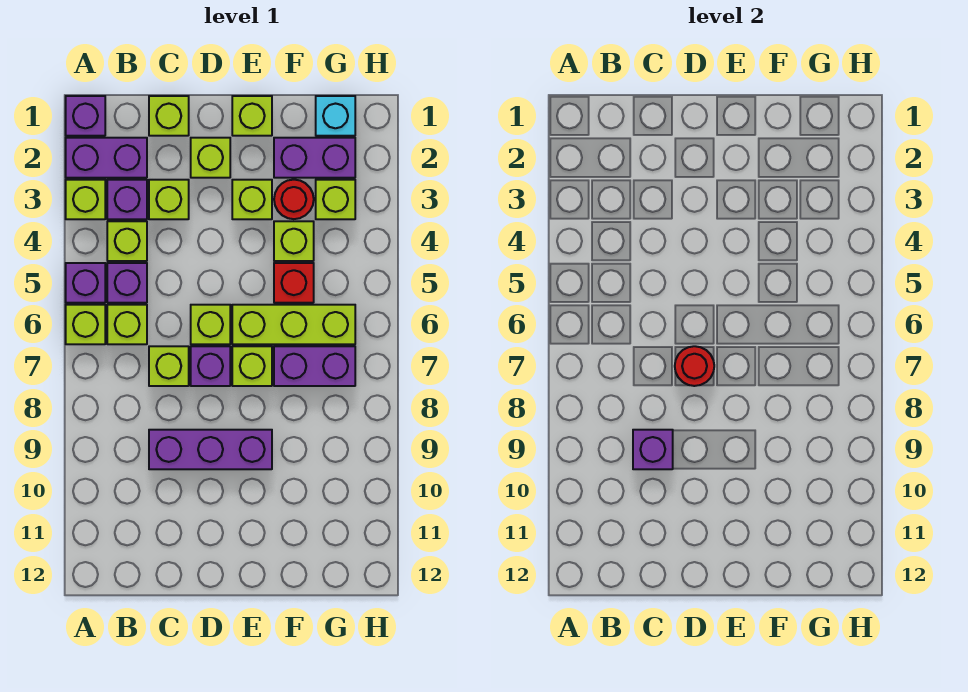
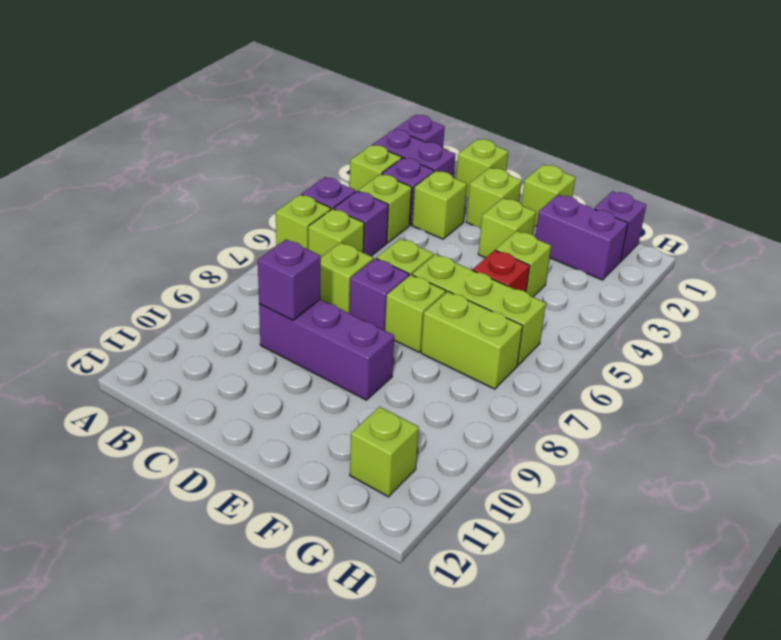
red 1x1 round brick [675,346,714,386] -> none
red 1x1 round brick [274,180,314,219] -> none
purple 1x2 brick [274,346,355,386] -> lime 1x2 brick [421,291,523,389]
cyan 1x1 brick [316,96,355,136] -> purple 1x1 brick [594,191,646,261]
lime 1x1 brick [316,180,355,219] -> lime 1x1 brick moved to [350,407,419,497]

